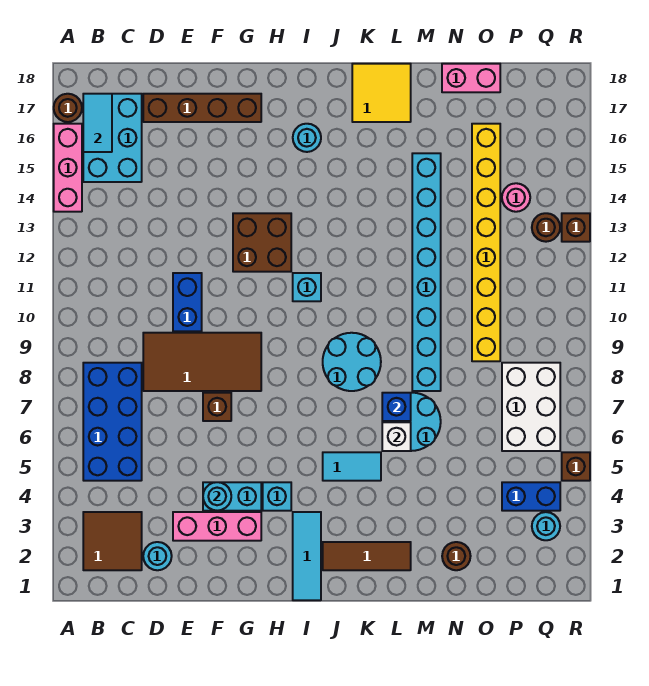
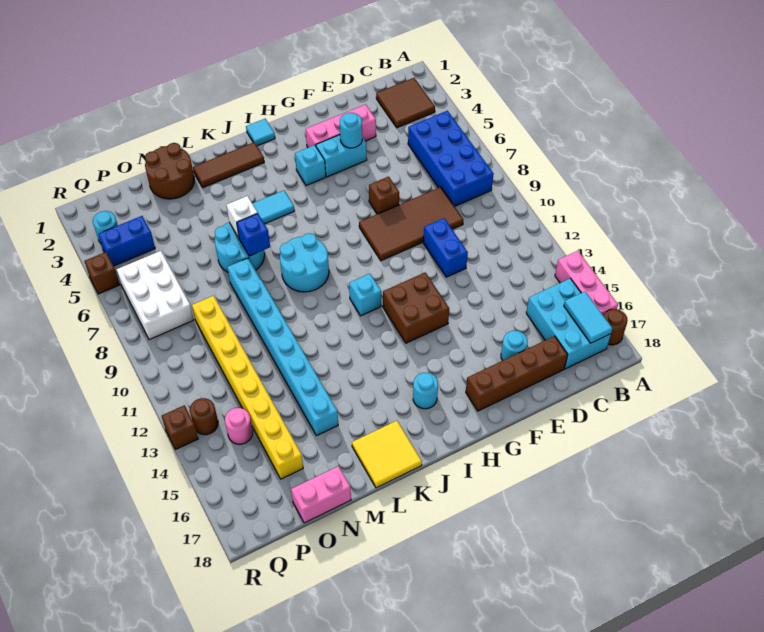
cyan 1x1 round brick [143,542,172,570] -> cyan 1x1 round brick moved to [501,331,528,361]
cyan 1x3 tile [293,512,321,600] -> cyan 1x1 tile [246,119,275,146]
brown 1x1 round brick [442,542,471,570] -> brown 2x2 round brick [145,143,194,199]

